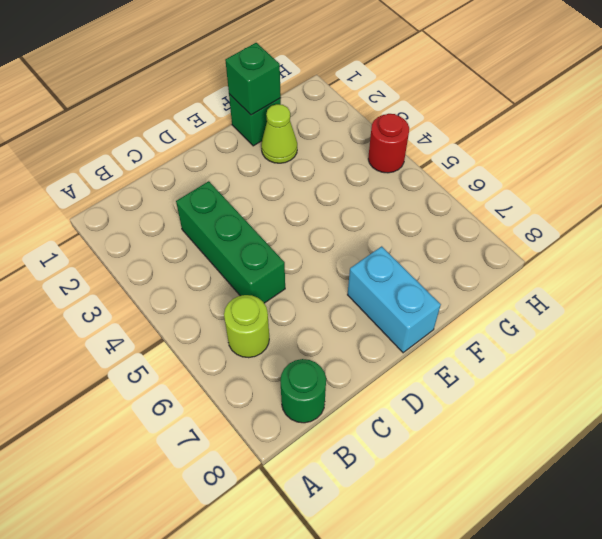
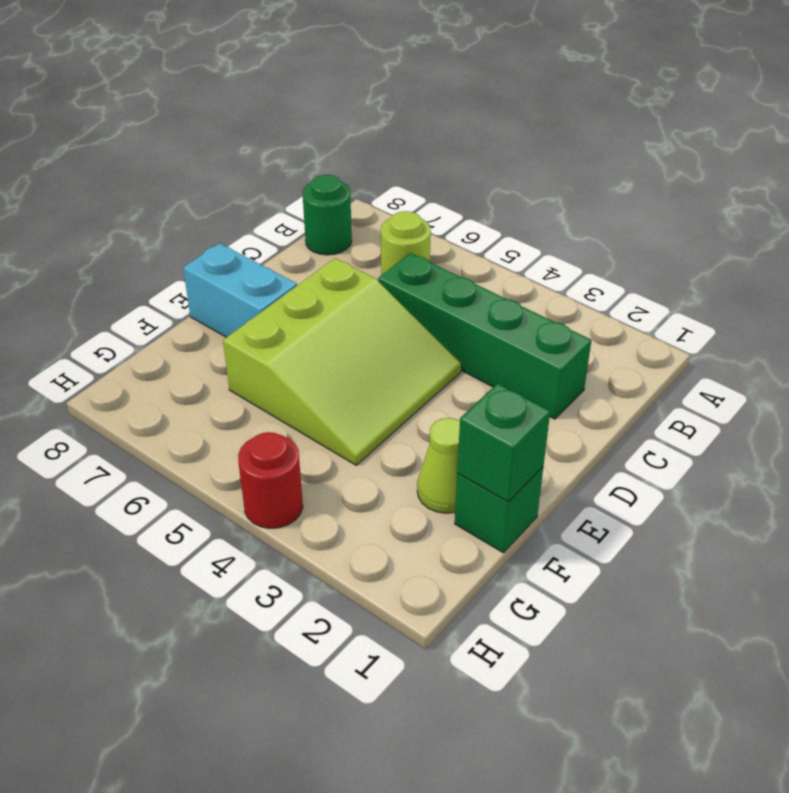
green 1x3 brick [176,181,285,303] -> green 1x4 brick [378,253,591,419]
none -> lime 3x3 slope [223,258,461,465]

